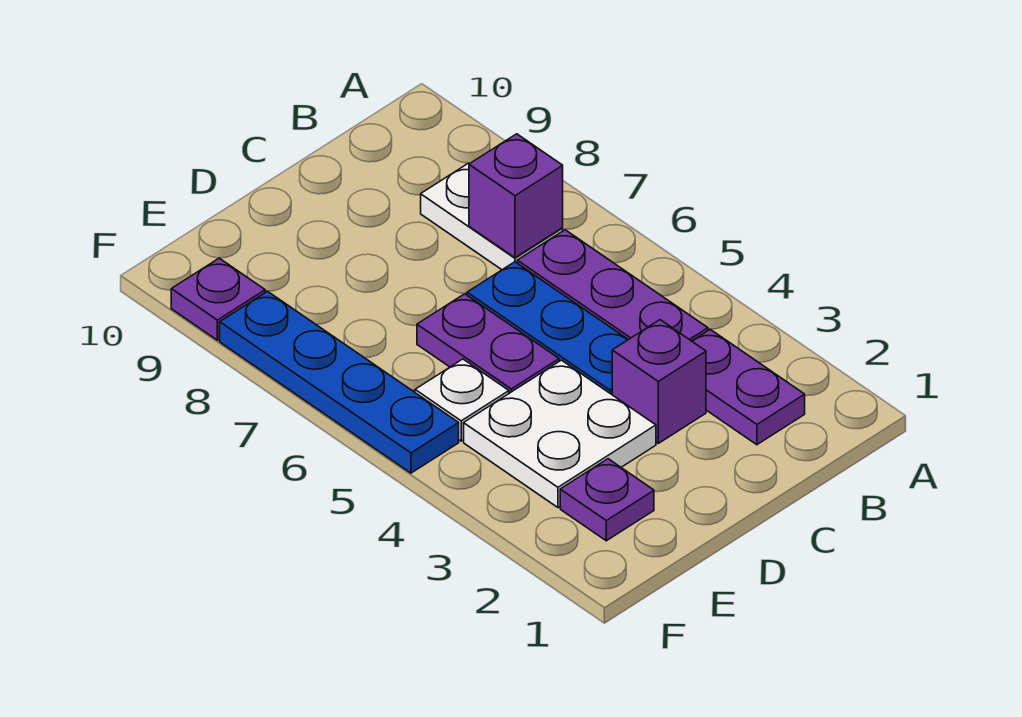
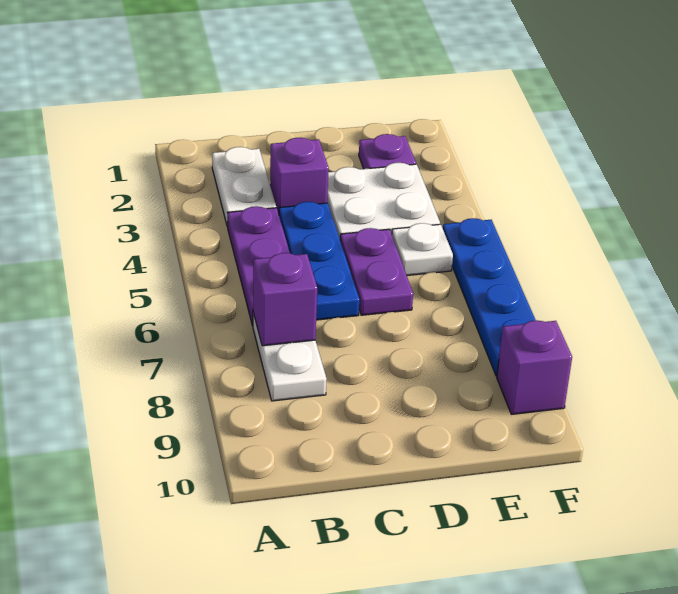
purple 1x2 plate [692,329,805,445] -> white 1x2 plate [212,147,276,227]
purple 1x1 plate [171,258,265,340] -> purple 1x1 brick [497,320,572,414]

